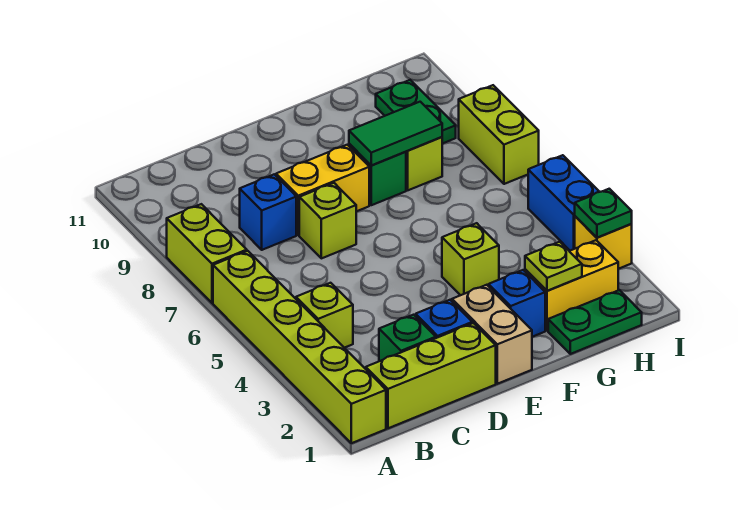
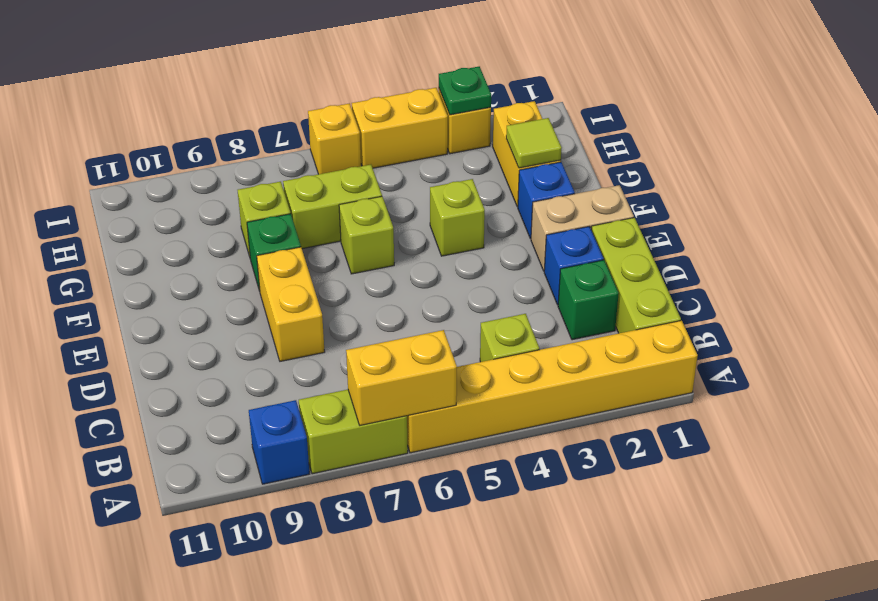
lime 1x6 brick [213,251,386,443] -> yellow 1x6 brick [407,320,698,453]
none -> yellow 1x2 brick [346,330,457,426]
blue 1x1 brick [240,174,296,250] -> blue 1x1 brick moved to [249,400,310,484]
lime 1x1 brick [299,183,356,258] -> lime 1x1 brick moved to [339,196,394,274]
green 1x2 tile [349,102,442,166] -> none
green 1x2 plate [548,290,642,354] -> none
lime 1x1 plate [525,242,582,291] -> lime 1x1 tile [506,118,562,168]
green 1x2 plate [376,80,456,144] -> none
blue 1x2 brick [528,155,599,251] -> yellow 1x2 brick [352,88,448,168]
none -> yellow 1x1 brick [308,103,361,174]
lime 1x2 brick [459,85,539,184] -> lime 1x2 brick moved to [283,165,382,249]

